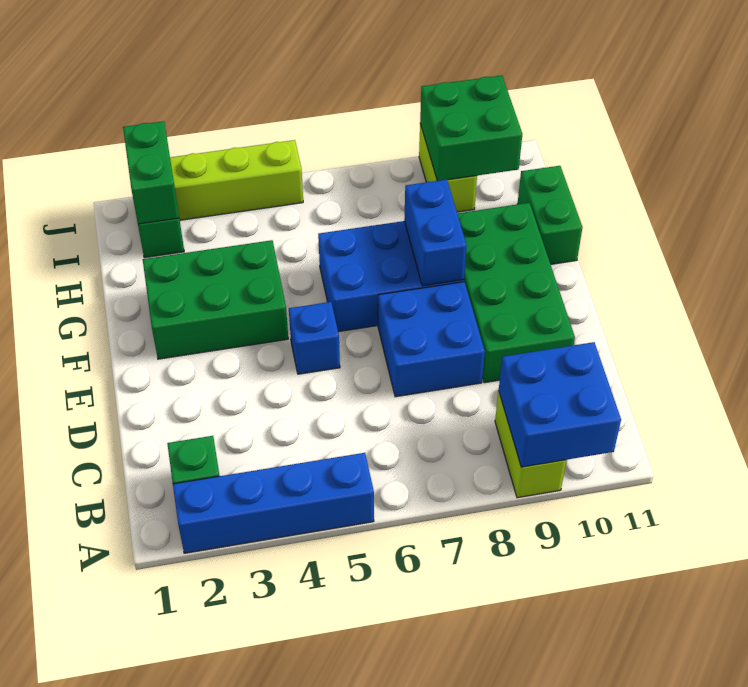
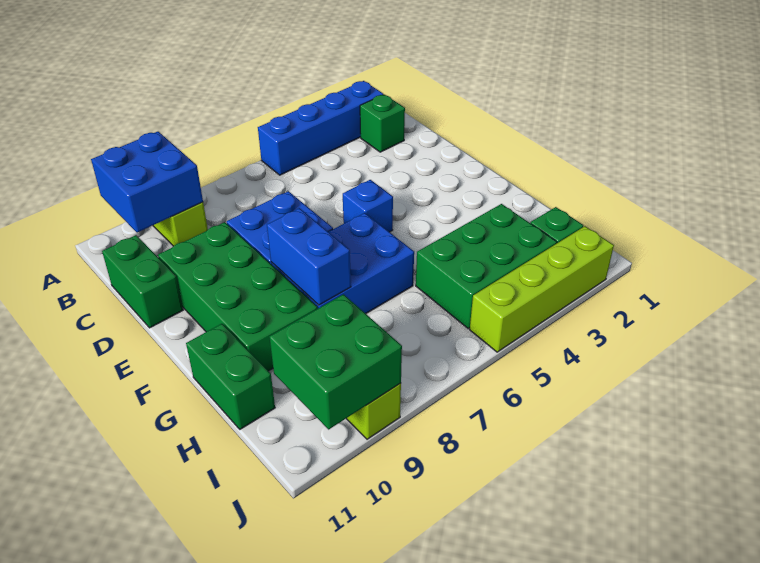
green 2x3 brick [143,240,288,359] -> green 2x3 brick moved to [416,204,557,328]
green 1x2 brick [123,121,179,224] -> green 1x2 brick moved to [102,235,183,328]

